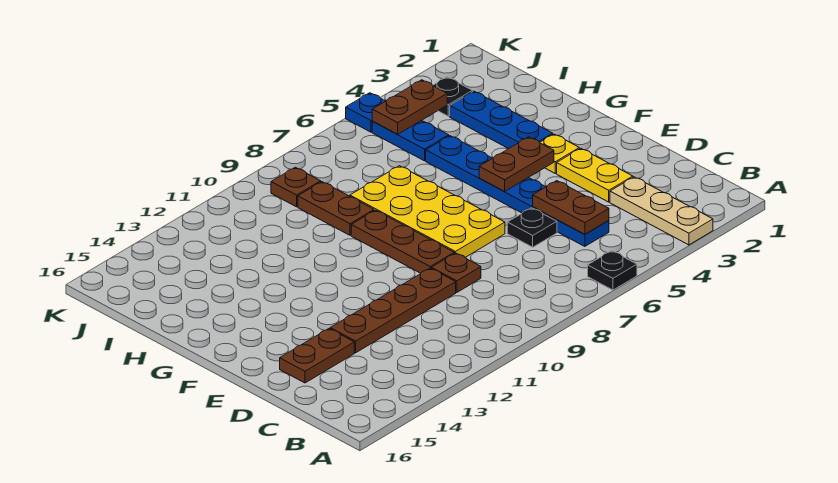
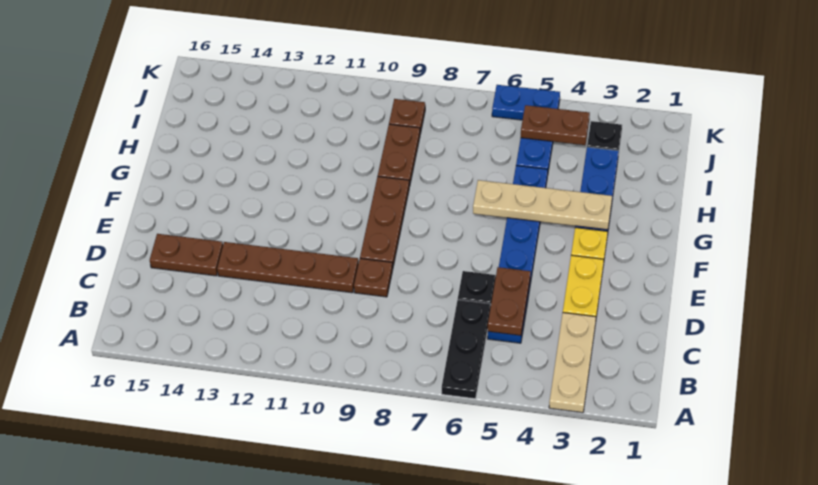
black 1x1 plate [588,251,637,290] -> black 1x3 plate [442,300,491,399]
yellow 2x4 plate [350,166,505,257] -> none
brown 1x2 plate [479,137,554,192] -> none
none -> tan 1x4 plate [473,180,612,230]
blue 1x1 plate [346,93,385,132] -> blue 1x2 plate [492,85,560,120]

